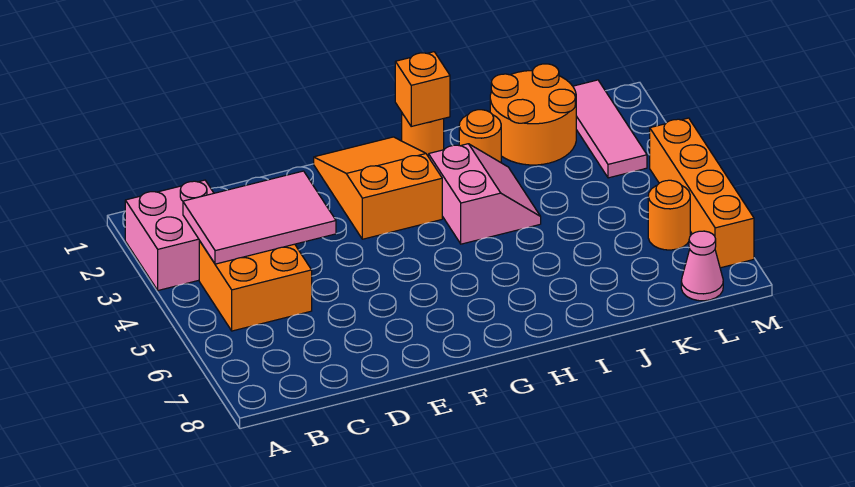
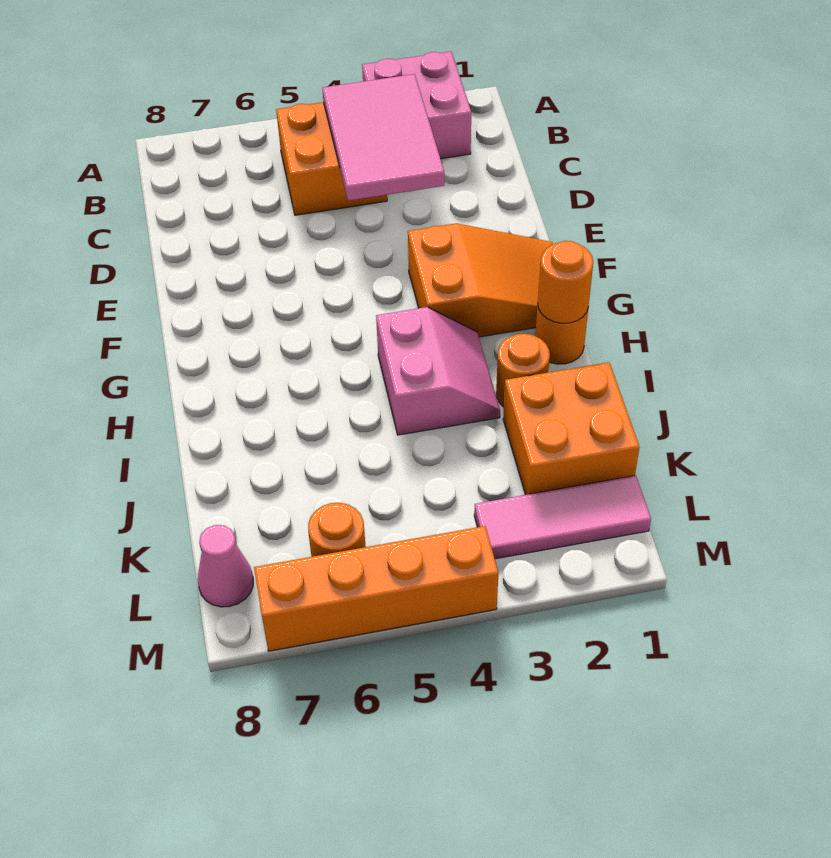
orange 1x1 brick [395,52,450,126] -> orange 1x1 round brick [538,241,593,323]
pink 2x2 slope [429,144,541,244] -> pink 2x2 slope turned to [376,307,500,435]
orange 2x2 round brick [490,64,576,165] -> orange 2x2 brick [503,362,640,495]

